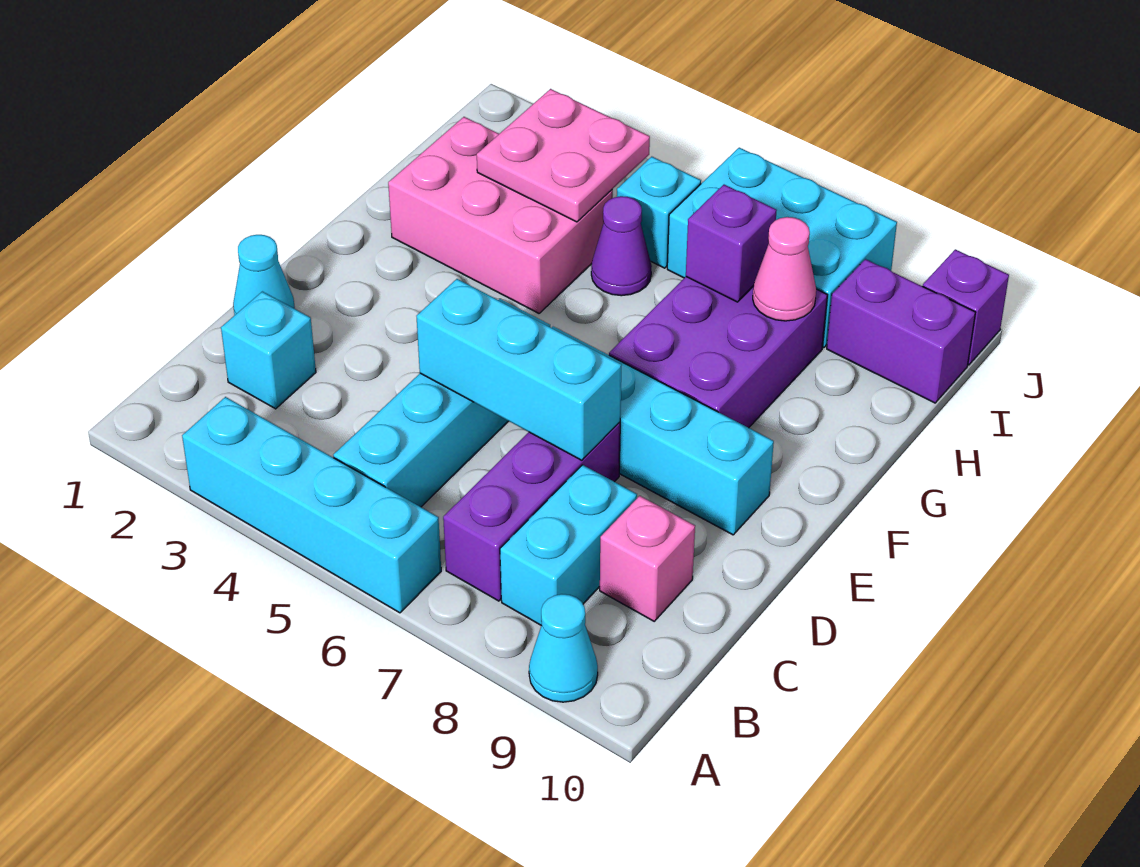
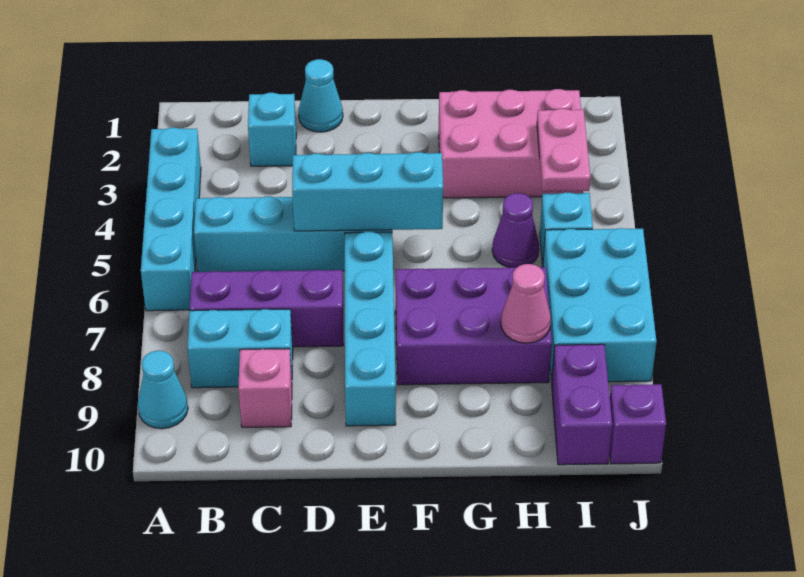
cyan 1x3 brick [417,279,622,460] -> cyan 1x3 brick turned to [292,152,443,231]
pink 2x3 brick [388,117,613,313] -> pink 2x3 brick turned to [439,89,583,198]
pink 2x2 plate [477,89,650,222] -> pink 1x2 plate [537,109,590,192]
purple 1x1 brick [686,185,777,302] -> none

